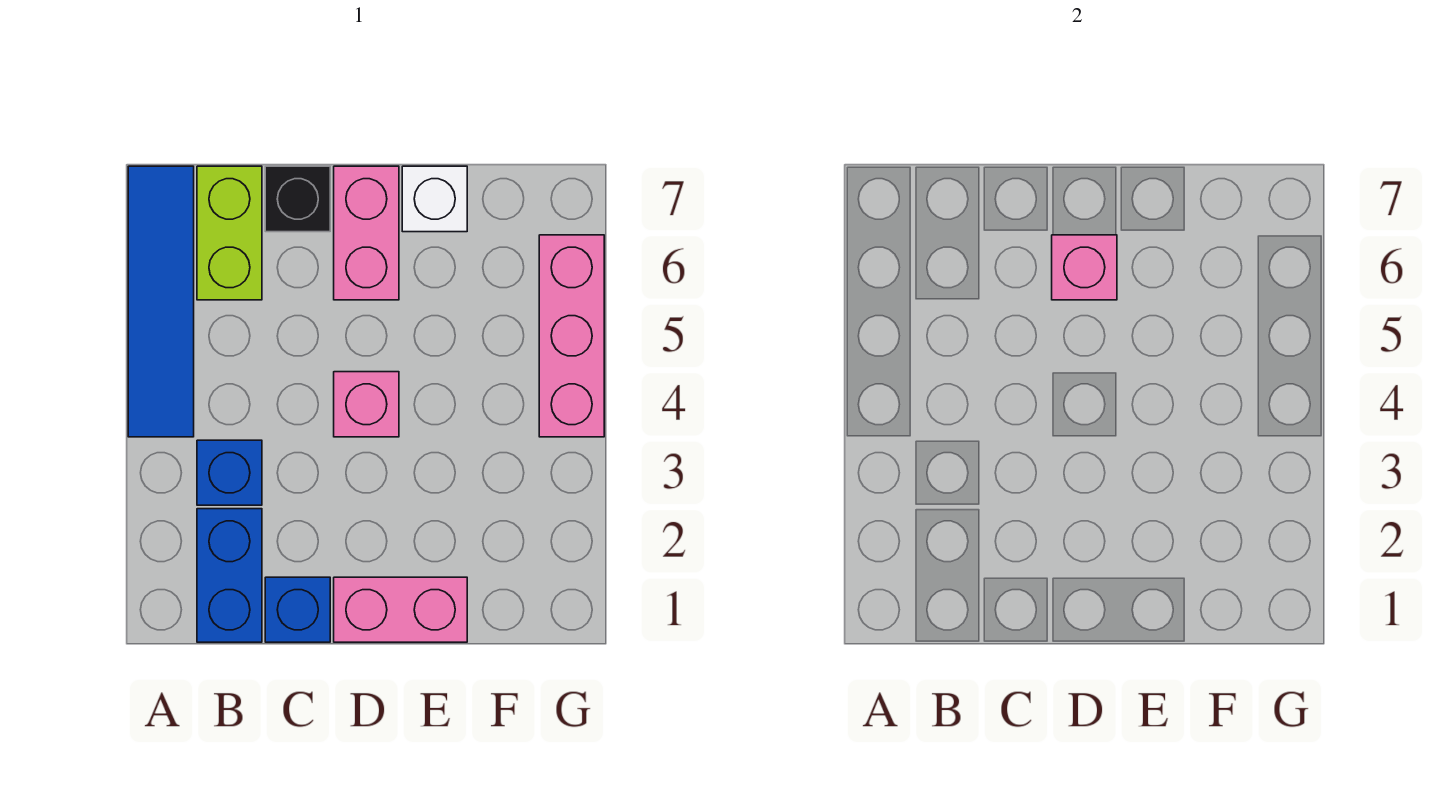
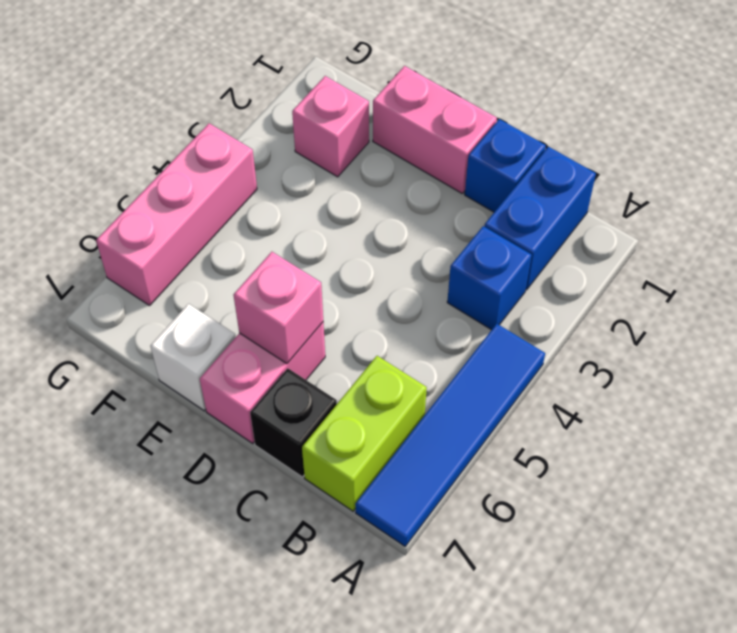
pink 1x1 brick [334,372,399,437] -> pink 1x1 brick moved to [292,76,369,177]

